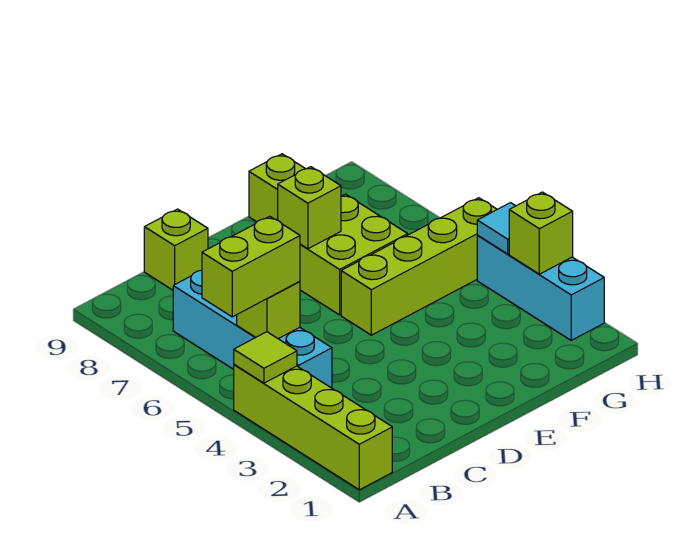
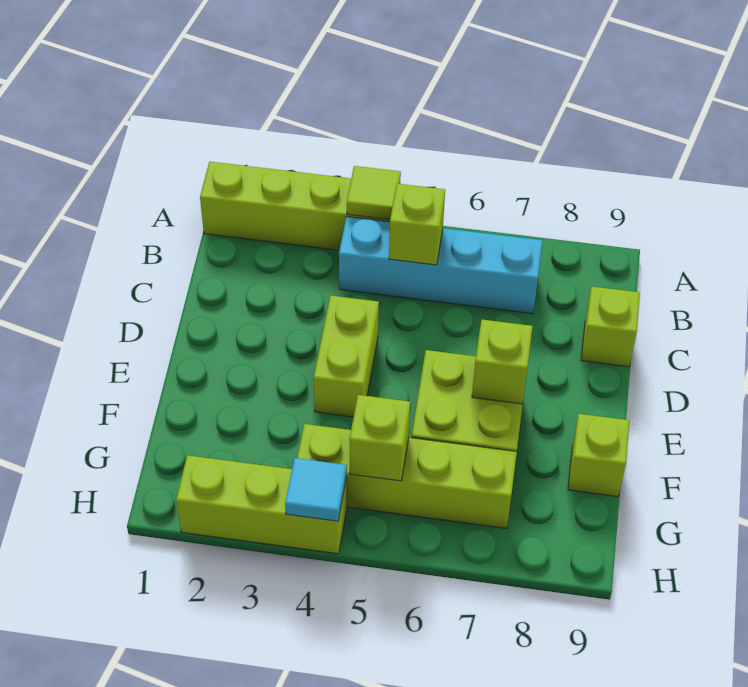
lime 1x2 brick [202,216,300,317] -> lime 1x2 brick moved to [314,296,379,417]
lime 1x4 brick [341,198,497,335] -> lime 1x4 brick turned to [297,424,517,528]
cyan 1x3 brick [477,236,604,340] -> lime 1x3 brick [176,455,347,554]
lime 1x1 brick [509,192,573,274] -> lime 1x1 brick moved to [349,395,410,481]

